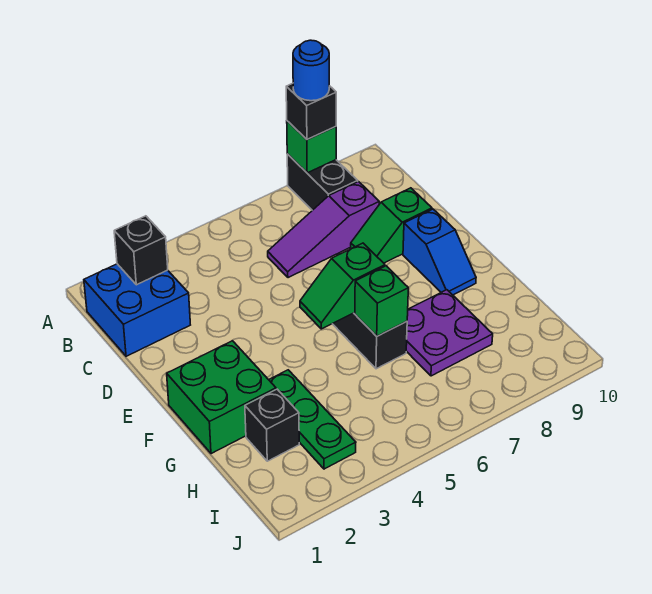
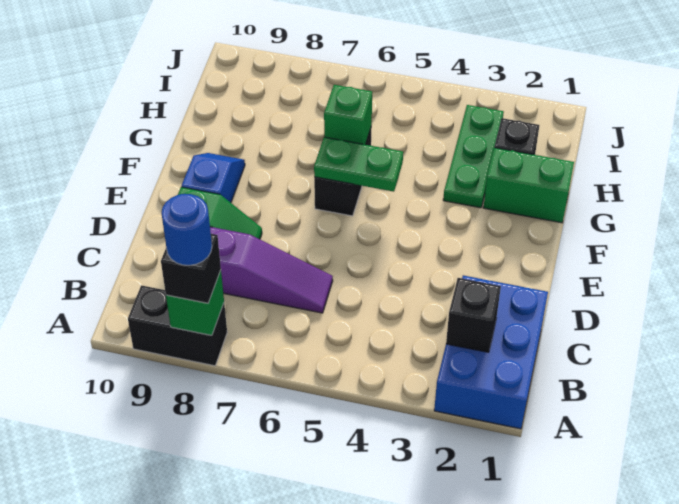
black 1x2 brick [287,154,358,210] -> black 1x2 brick turned to [128,285,227,366]
blue 2x2 brick [84,264,190,356] -> blue 2x3 brick [434,275,548,429]
green 2x2 brick [167,341,276,454] -> green 1x2 brick [483,148,574,223]
green 1x2 slope [300,243,385,329] -> green 1x2 plate [314,137,403,192]
purple 2x2 plate [406,290,493,376] -> none

